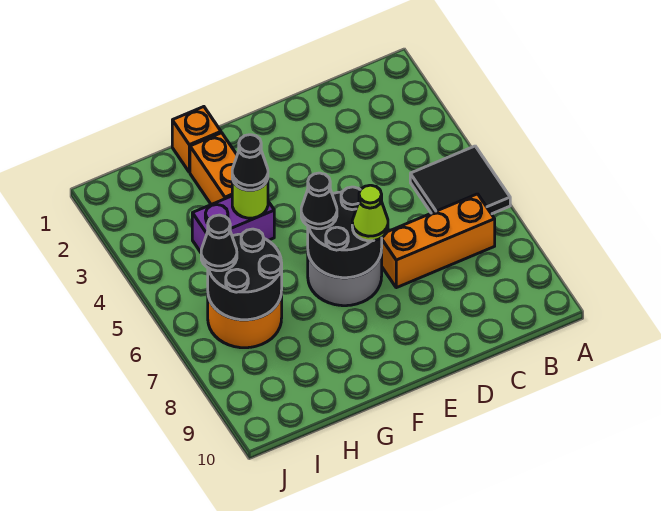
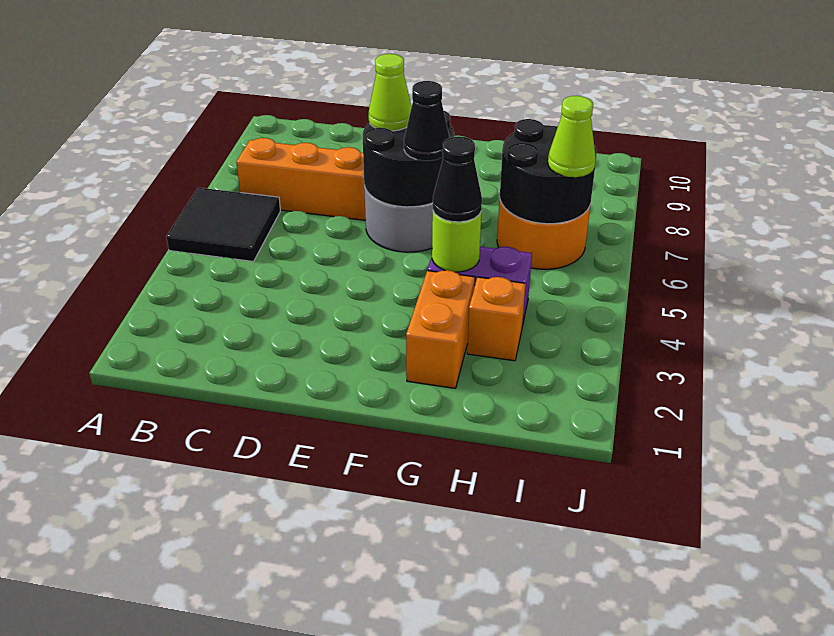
orange 1x1 brick [172,107,221,172] -> orange 1x1 brick moved to [467,277,526,361]
black 1x1 cone [201,215,237,271] -> lime 1x1 cone [548,96,596,177]

